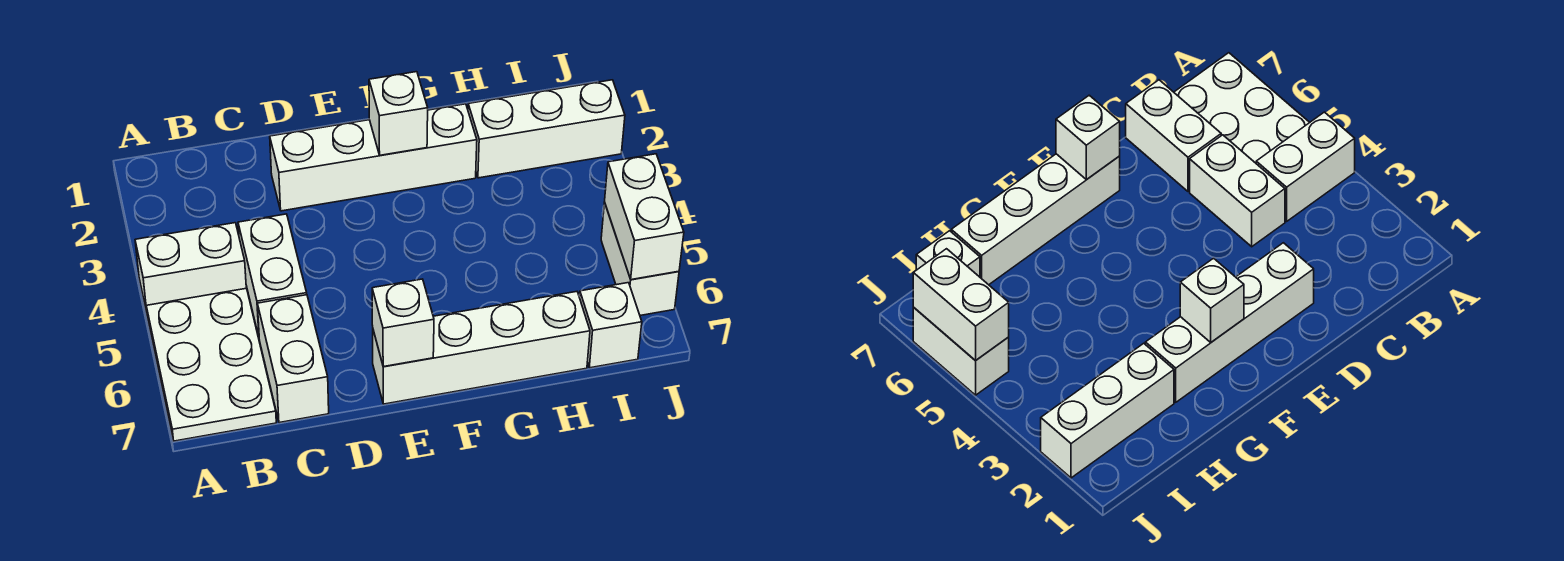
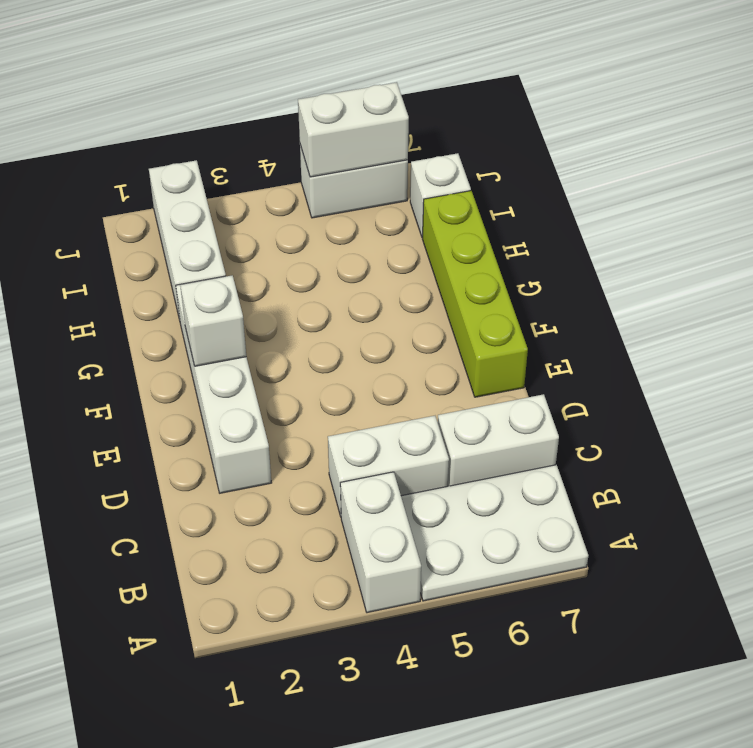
white 1x4 brick [373,292,590,404] -> lime 1x4 brick [423,191,528,397]
white 1x1 brick [372,279,434,367] -> none

